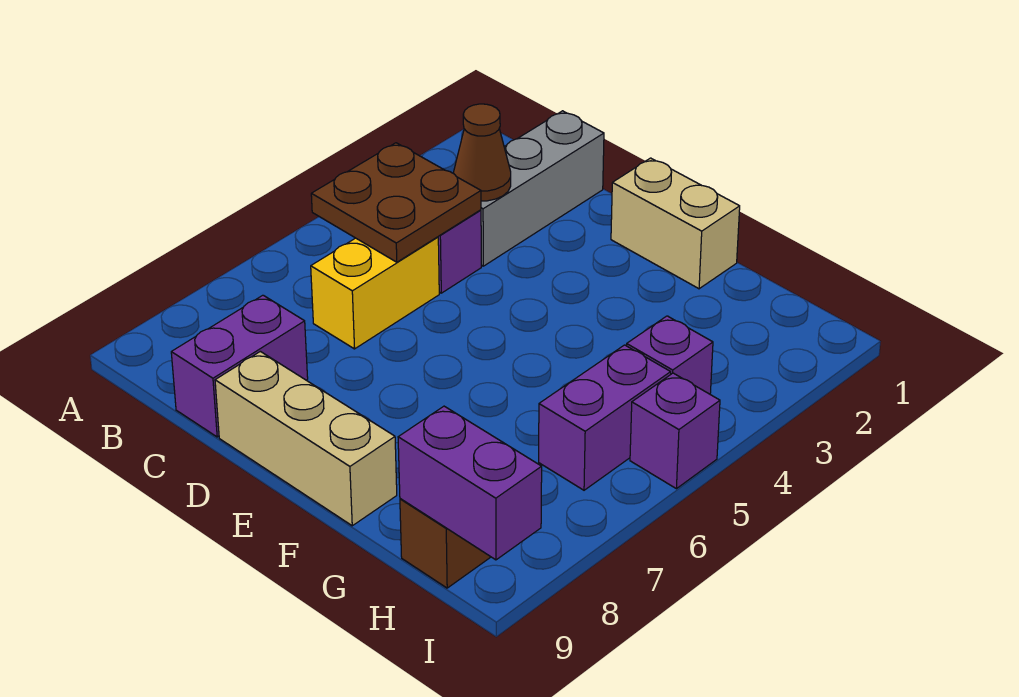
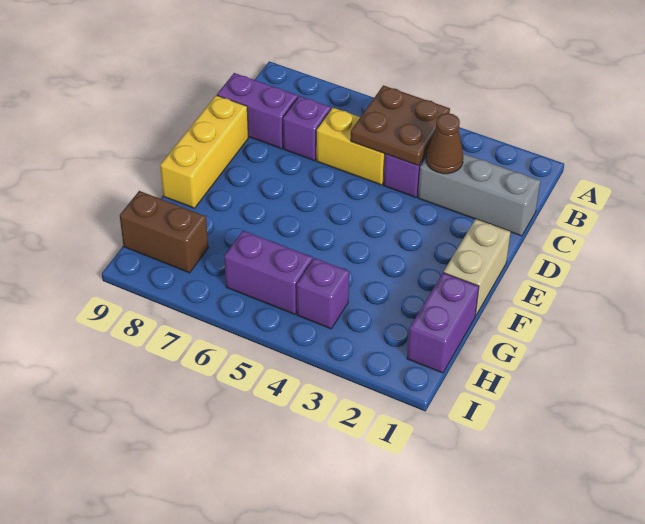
tan 1x3 brick [215,351,397,526] -> yellow 1x3 brick [160,95,248,208]
purple 1x2 brick [398,406,542,560] -> purple 1x2 brick moved to [407,273,479,373]
purple 1x1 brick [630,373,720,489] -> purple 1x1 brick moved to [283,96,331,161]

